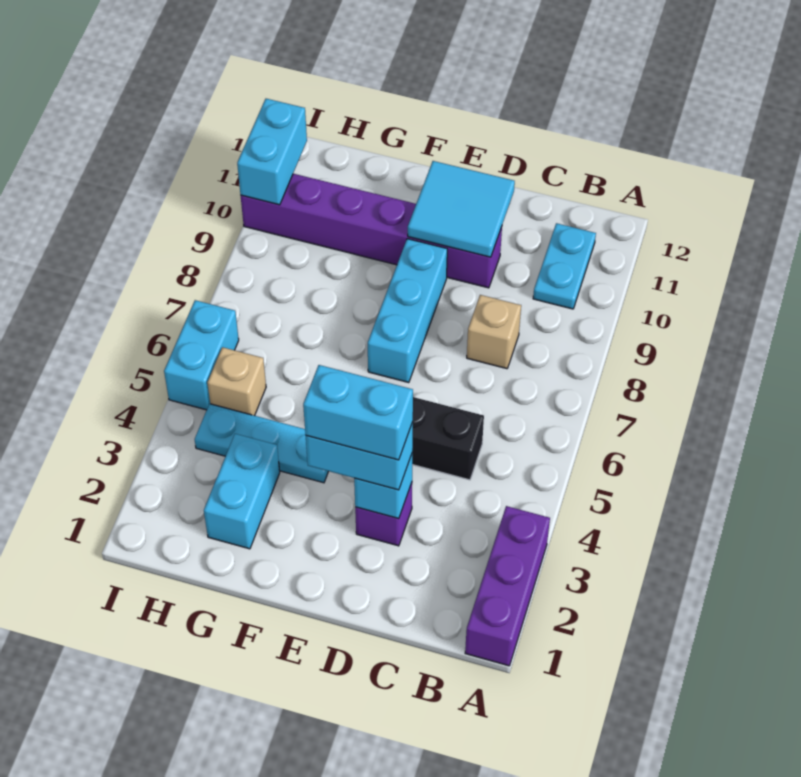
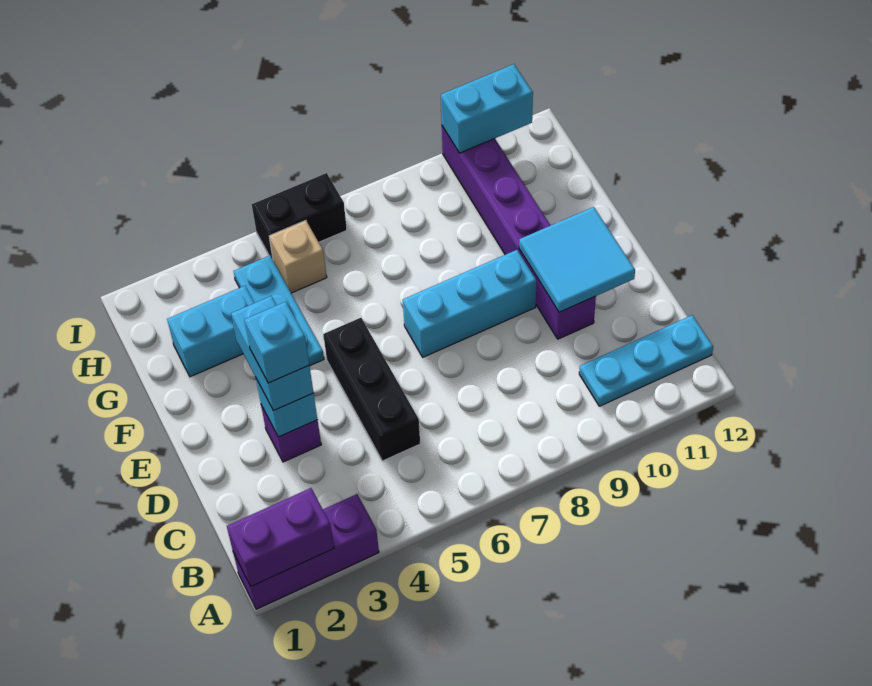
none -> purple 1x2 brick [227,488,334,586]
cyan 1x2 plate [533,223,596,309] -> cyan 1x3 plate [579,315,713,406]
tan 1x1 brick [467,295,521,369] -> none
cyan 1x2 brick [303,365,413,460] -> cyan 1x1 brick [244,302,309,383]
cyan 1x2 brick [164,300,239,410] -> black 1x2 brick [252,173,347,259]

